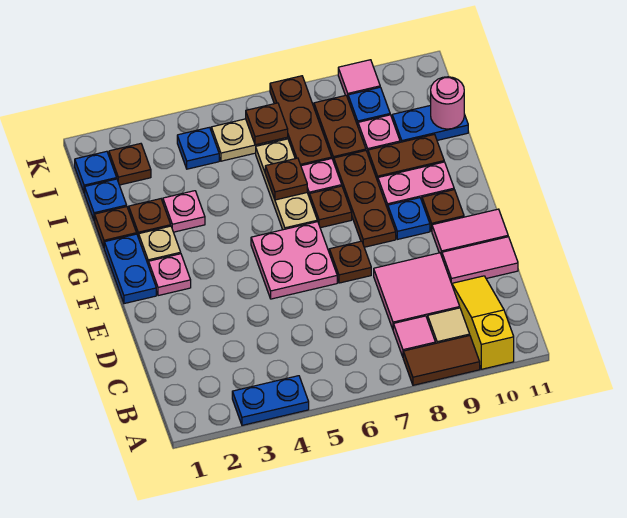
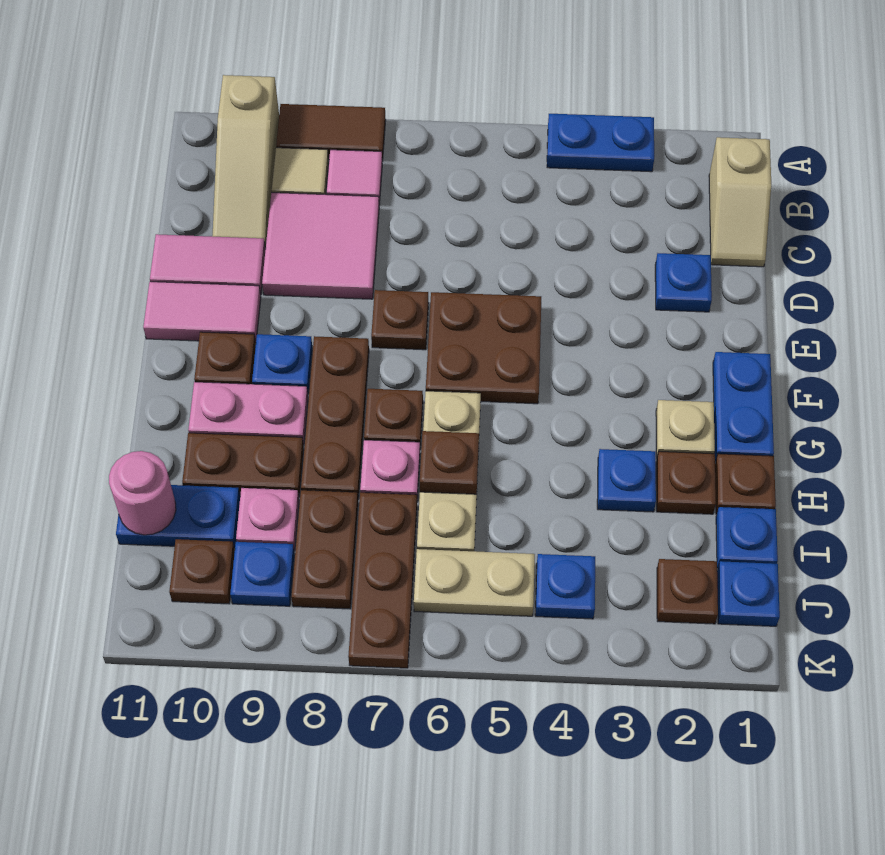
yellow 1x3 slope [452,276,514,369] -> tan 1x3 slope [212,75,279,248]
none -> tan 1x2 slope [709,137,771,267]
none -> blue 1x1 plate [655,253,712,312]
pink 2x2 plate [251,222,337,299] -> brown 2x2 plate [426,292,541,404]
pink 1x1 plate [149,254,191,296] -> none
pink 1x1 plate [163,191,205,232] -> blue 1x1 plate [597,449,656,512]
brown 1x1 plate [246,103,288,145] -> brown 1x1 plate moved to [169,539,235,604]
pink 1x1 tile [338,60,380,98] -> none

